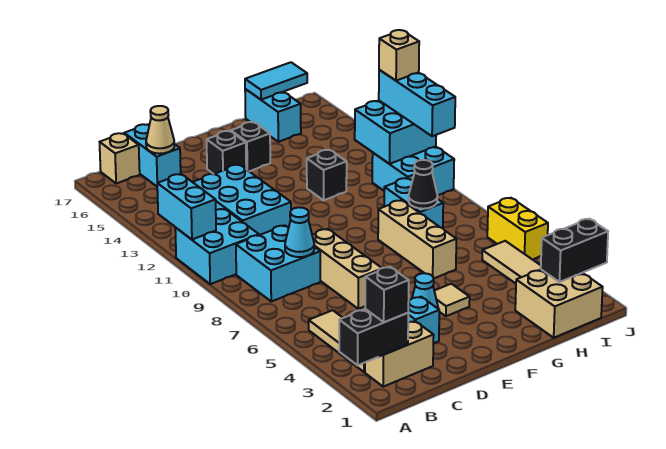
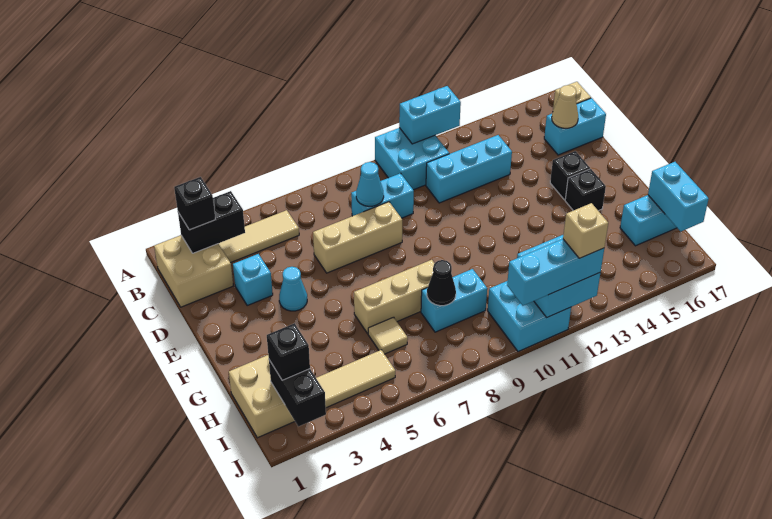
black 1x2 brick [339,309,408,365] -> black 1x2 brick turned to [178,191,245,253]
tan 1x2 brick [365,321,434,387] -> tan 2x2 brick [154,235,233,307]
cyan 2x2 brick [236,225,320,301] -> cyan 1x2 brick [351,173,414,218]
cyan 2x3 brick [193,165,291,235] -> cyan 1x3 brick [426,135,512,203]
tan 1x1 tile [434,284,470,316] -> tan 1x1 tile moved to [368,317,408,354]
black 1x1 brick [307,150,347,200] -> black 1x1 brick moved to [267,323,310,380]
cyan 1x2 tile [245,62,307,100] -> cyan 1x2 brick [648,162,709,231]
yellow 1x2 brick [487,198,548,260] -> none

